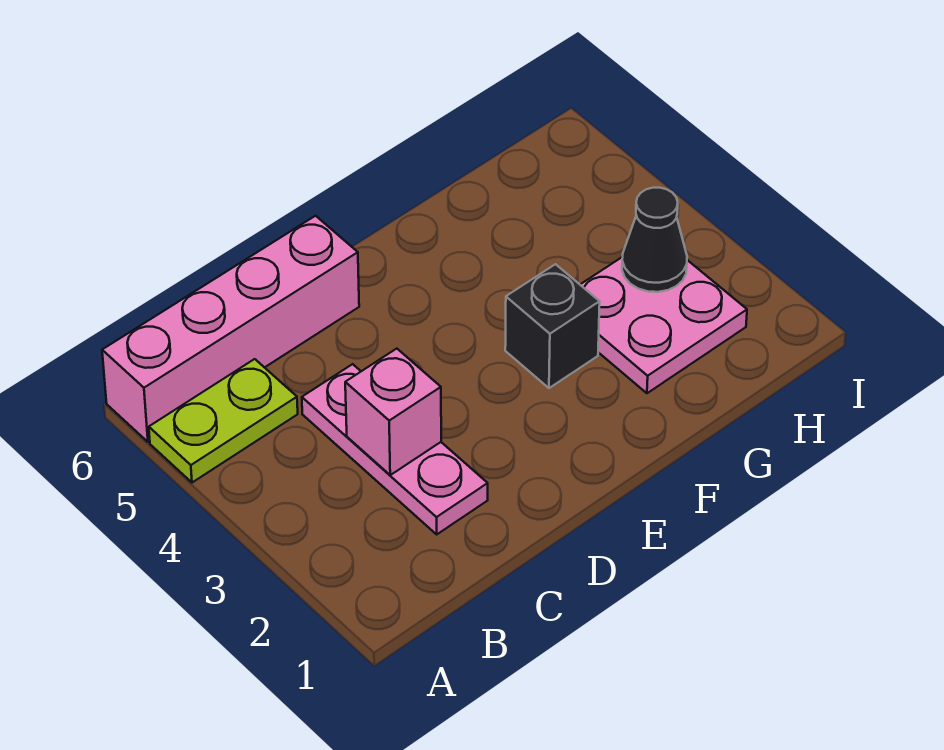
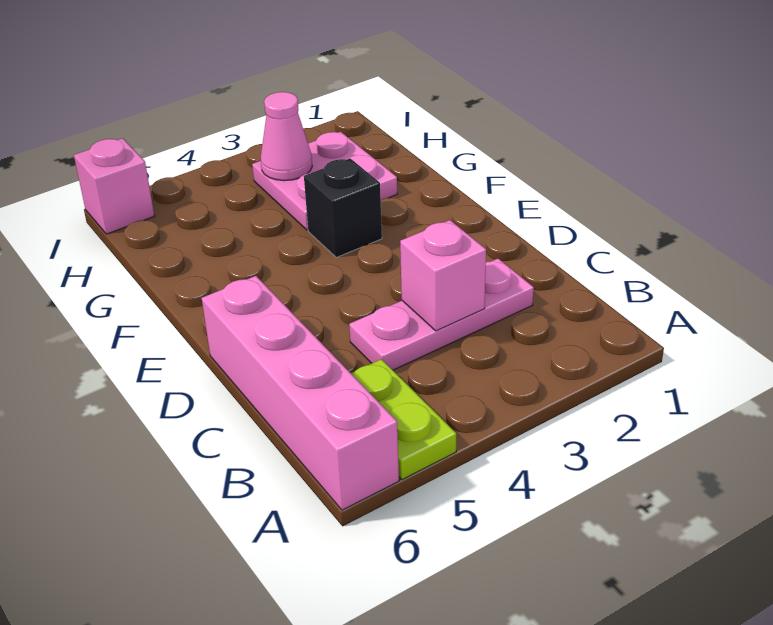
black 1x1 cone [622,188,687,292] -> pink 1x1 cone [261,92,312,181]
none -> pink 1x1 brick [74,138,154,234]

